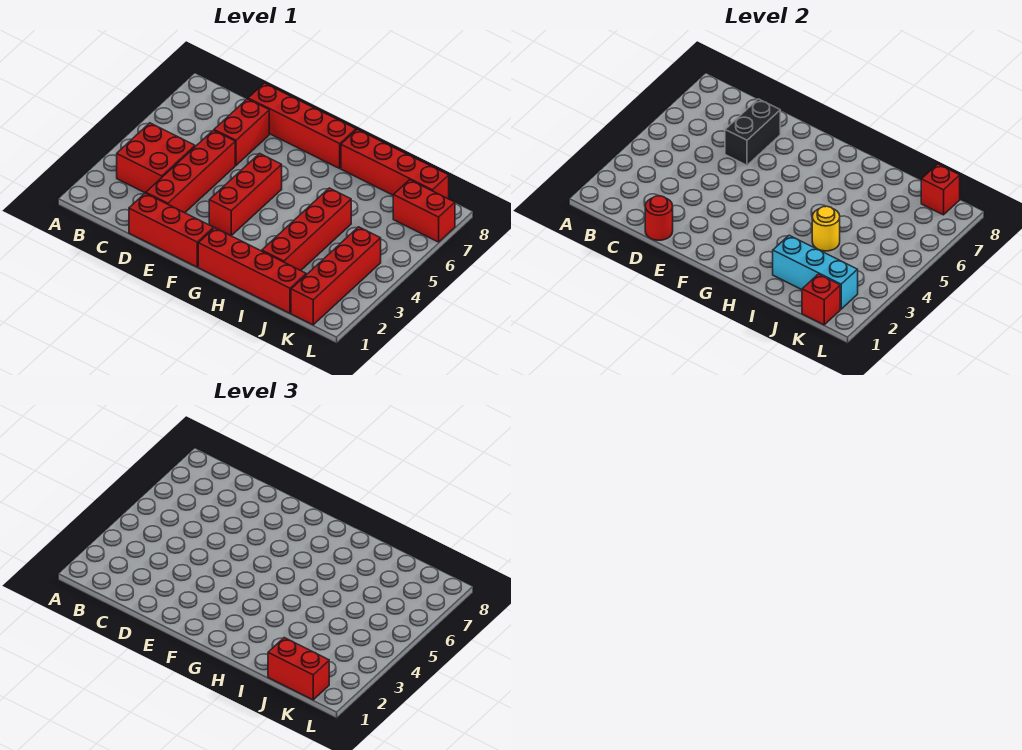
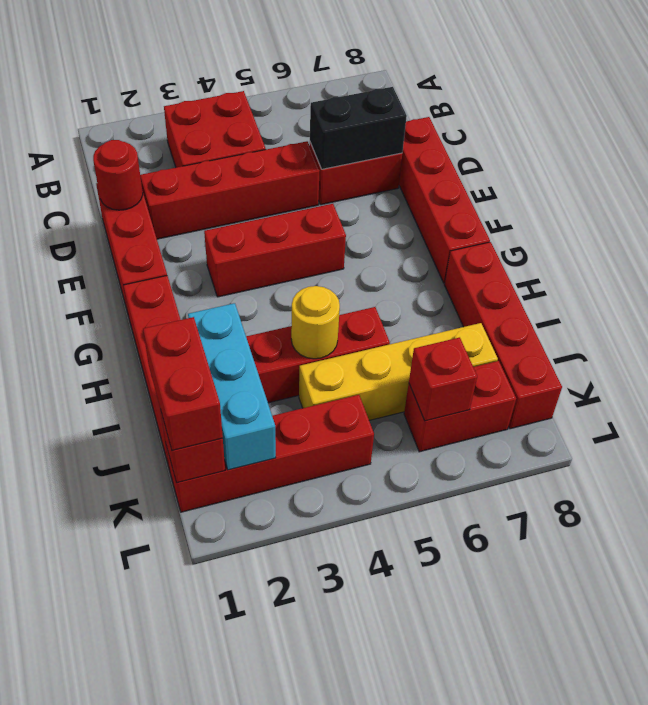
none -> yellow 1x4 brick [299,323,498,420]
red 1x2 brick [393,180,455,242] -> red 1x2 brick turned to [404,361,516,452]
red 1x1 brick [921,164,960,215] -> red 1x1 brick moved to [409,337,477,421]

